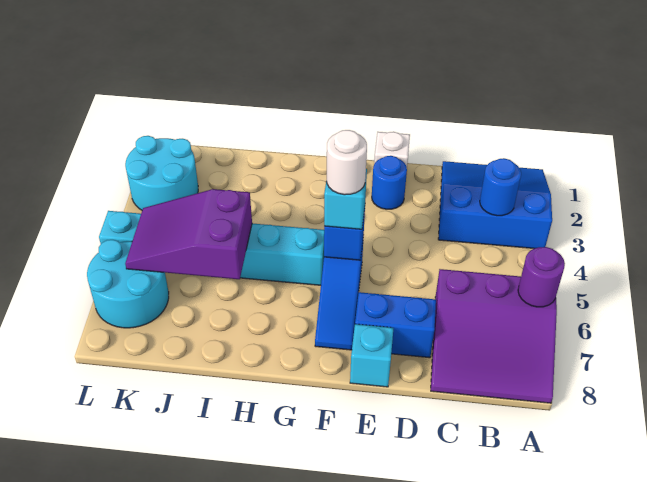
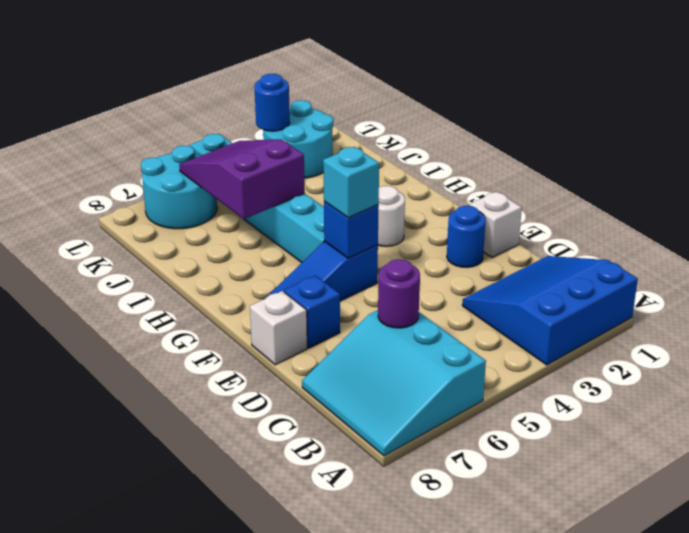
blue 3x3 slope [438,161,552,249] -> blue 3x3 slope turned to [462,256,638,365]
purple 3x3 slope [431,269,557,403] -> cyan 3x3 slope [302,310,486,456]
purple 1x1 round brick [518,247,565,307] -> purple 1x1 round brick moved to [378,259,420,328]
blue 1x1 round brick [480,158,521,216] -> blue 1x1 round brick moved to [255,74,290,131]
blue 1x2 brick [355,292,436,358] -> blue 1x1 brick [284,276,340,348]
cyan 1x1 brick [350,324,393,387] -> white 1x1 brick [250,291,307,365]
white 1x1 round brick [326,130,367,195] -> white 1x1 round brick moved to [378,186,405,247]

